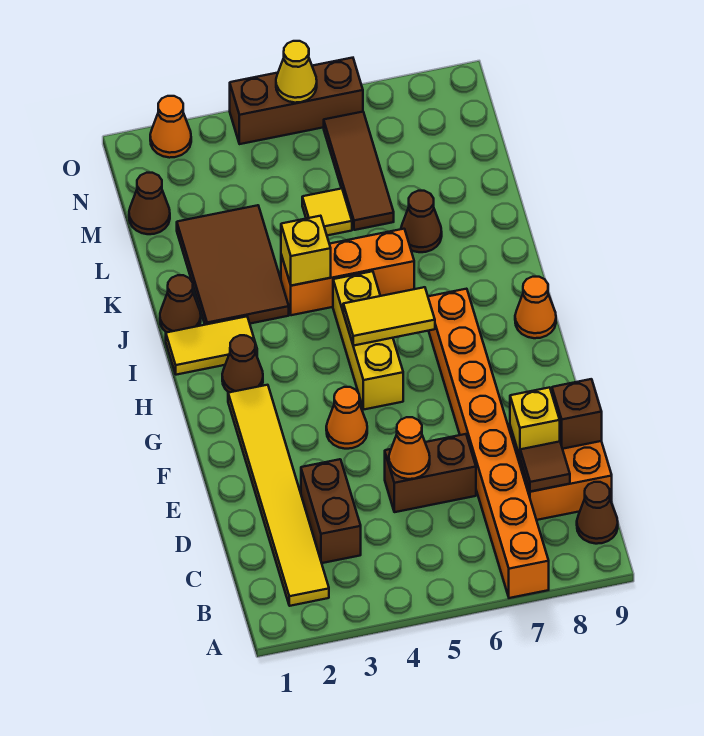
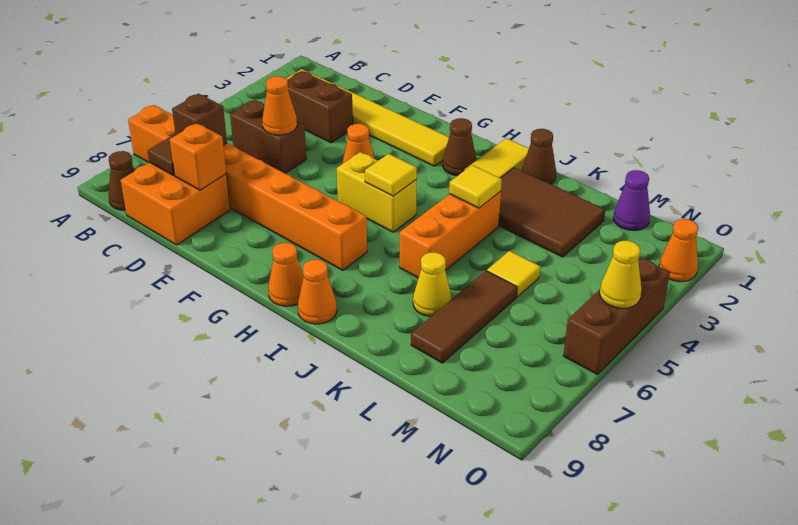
brown 1x2 brick [385,434,476,512] -> brown 1x2 brick turned to [230,100,306,173]
yellow 1x1 brick [510,387,560,457] -> orange 1x1 brick [170,123,226,190]
brown 1x1 brick [552,379,602,449] -> brown 1x1 brick moved to [172,94,227,145]
yellow 1x3 brick [333,271,403,409] -> yellow 1x2 brick [337,152,417,232]
yellow 1x2 tile [343,287,435,346] -> yellow 1x1 tile [365,154,417,196]
none -> orange 1x1 cone [298,259,337,324]
yellow 1x1 brick [281,216,331,286] -> yellow 1x1 tile [449,165,502,208]
brown 1x1 cone [401,191,442,252] -> yellow 1x1 cone [413,252,452,317]
brown 1x3 tile [324,112,394,230] -> brown 1x3 tile turned to [411,271,517,363]
brown 1x1 cone [129,173,170,234] -> purple 1x1 cone [613,170,650,230]

